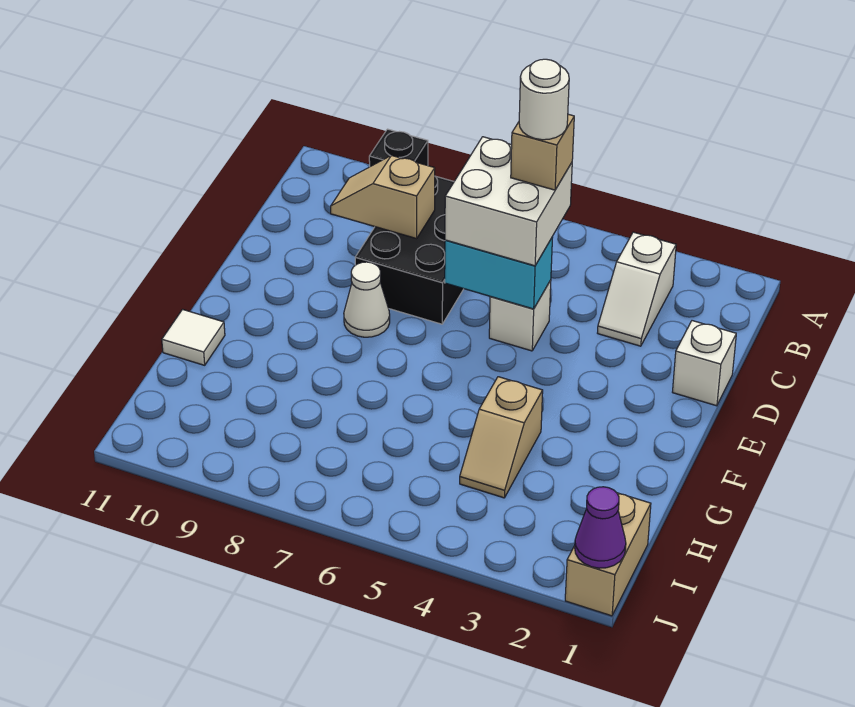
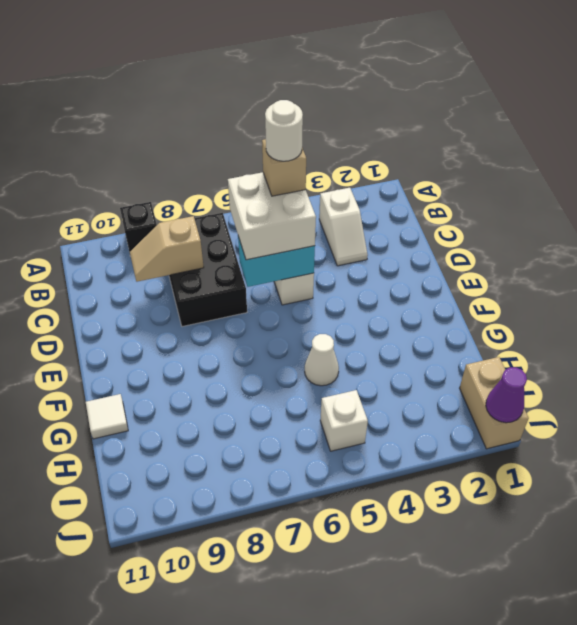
white 1x1 brick [673,321,736,406] -> white 1x1 brick moved to [320,390,368,451]
white 1x1 cone [344,262,390,337] -> white 1x1 cone moved to [305,334,339,386]
tan 1x2 slope [460,377,543,498] -> none

